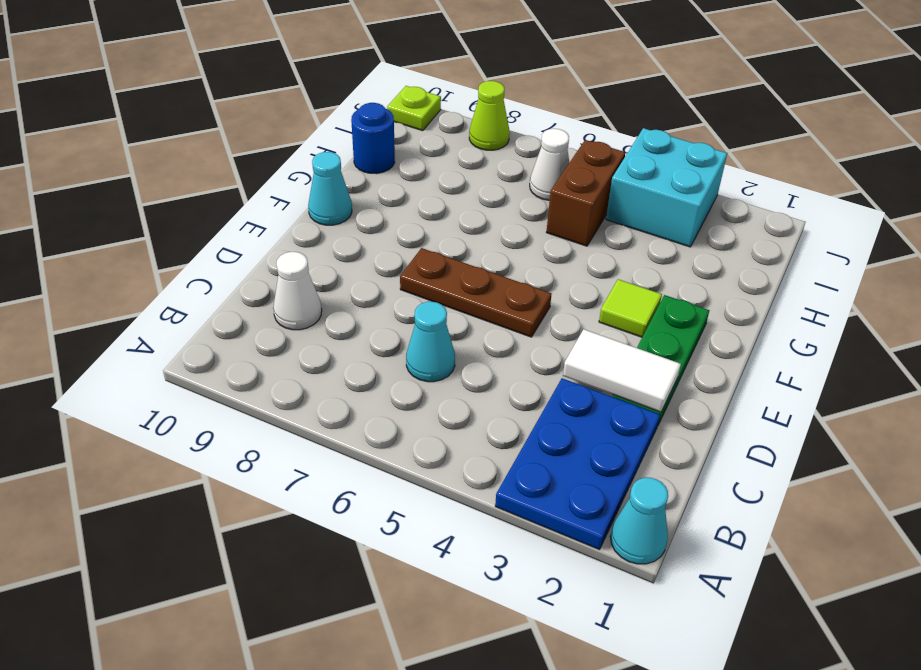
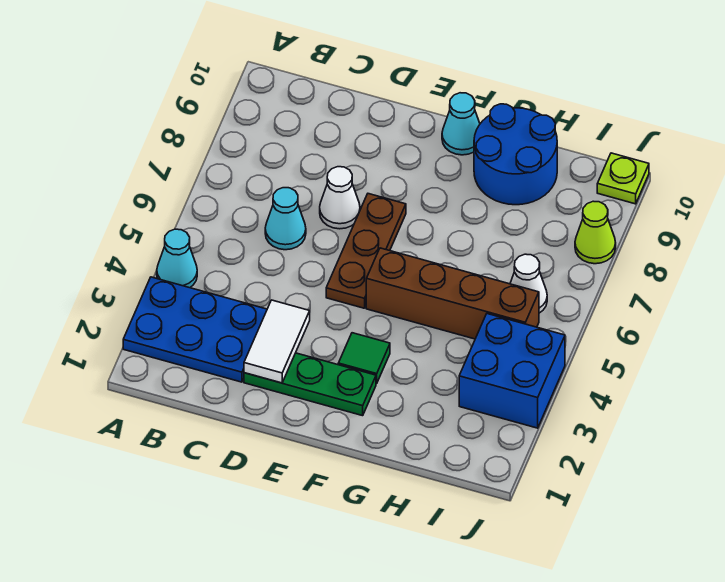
cyan 1x1 cone [610,478,668,564] -> cyan 1x1 cone moved to [157,229,197,288]
white 1x1 cone [273,252,322,330] -> white 1x1 cone moved to [320,167,360,229]
lime 1x1 tile [599,279,662,337] -> green 1x1 tile [338,333,390,384]
brown 1x2 brick [546,140,625,246] -> brown 1x4 brick [366,248,539,339]
blue 1x1 round brick [351,103,395,174] -> blue 2x2 round brick [474,104,557,205]
cyan 2x2 brick [606,128,727,247] -> blue 2x2 brick [459,314,565,428]

